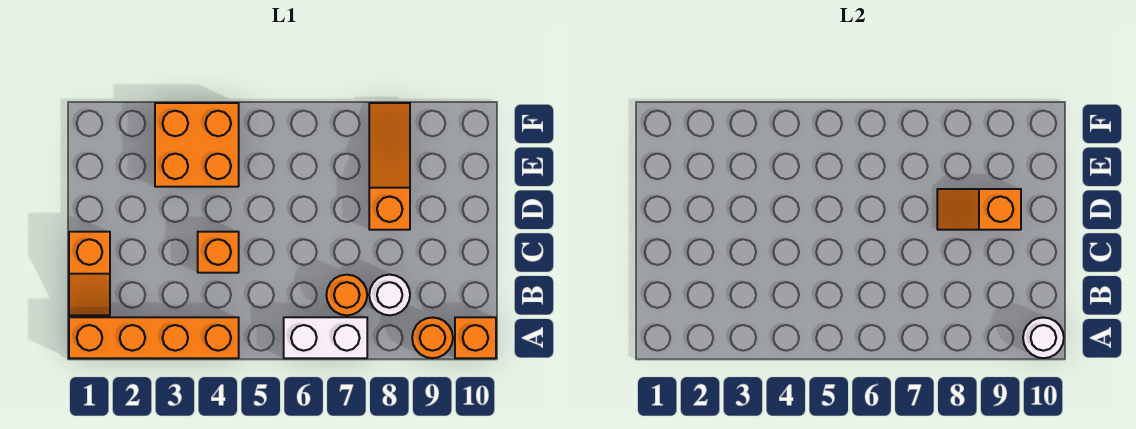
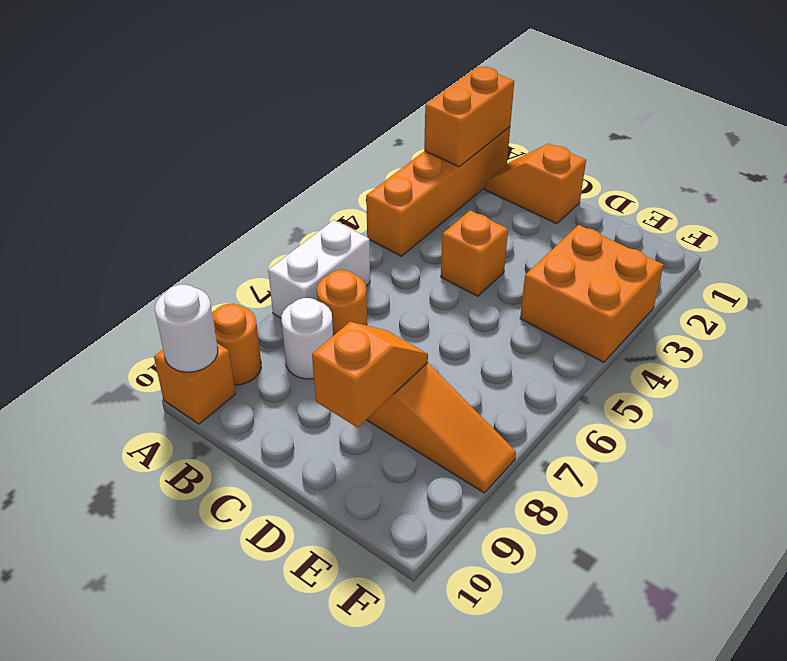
none -> orange 1x2 brick [424,66,514,167]

